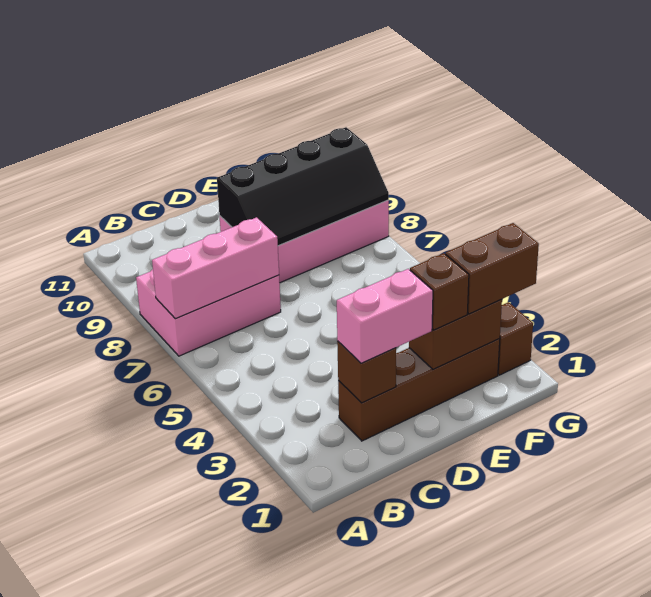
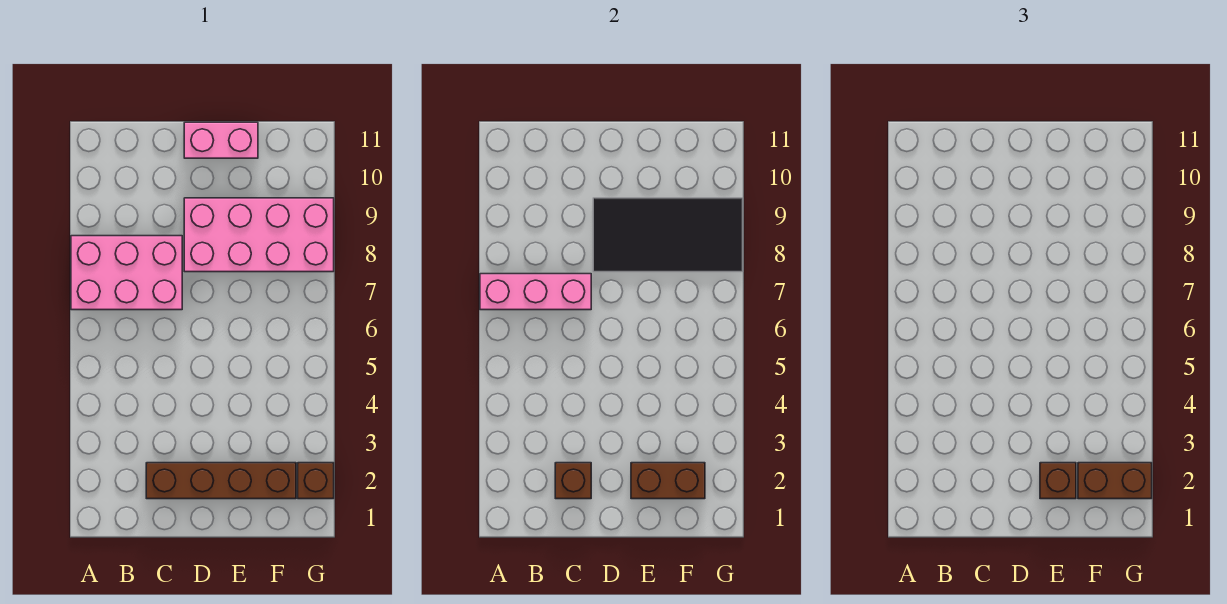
pink 1x2 brick [337,269,433,363] -> pink 1x2 brick moved to [184,122,258,158]
black 2x4 slope [217,127,389,246] -> black 2x4 tile [593,198,743,272]

